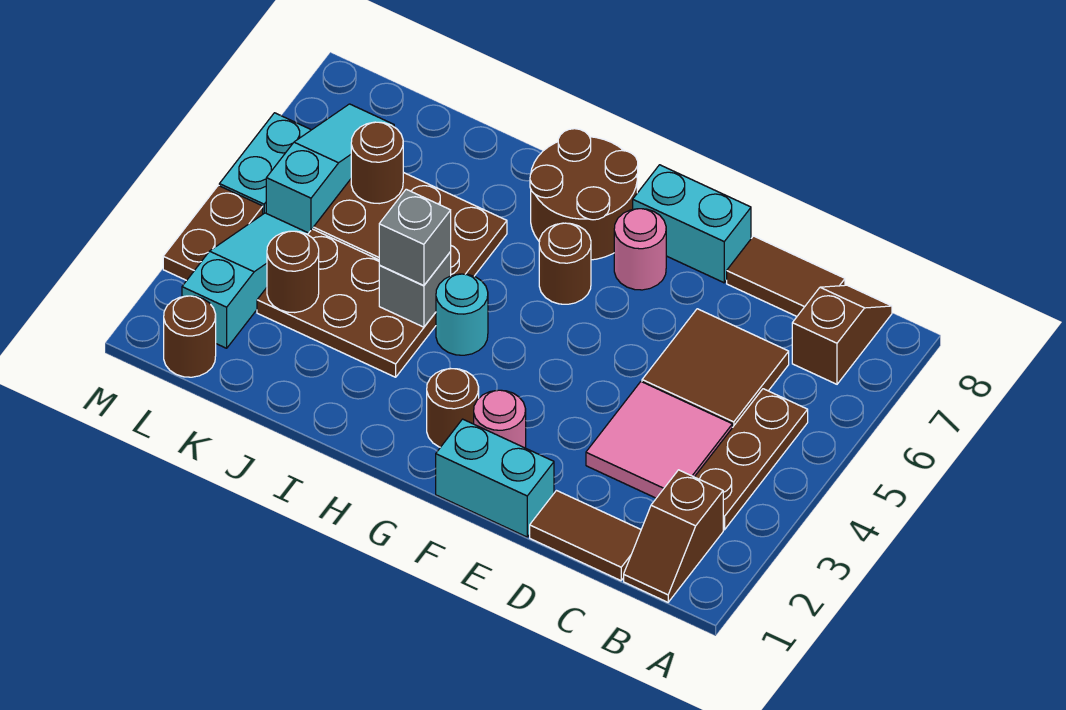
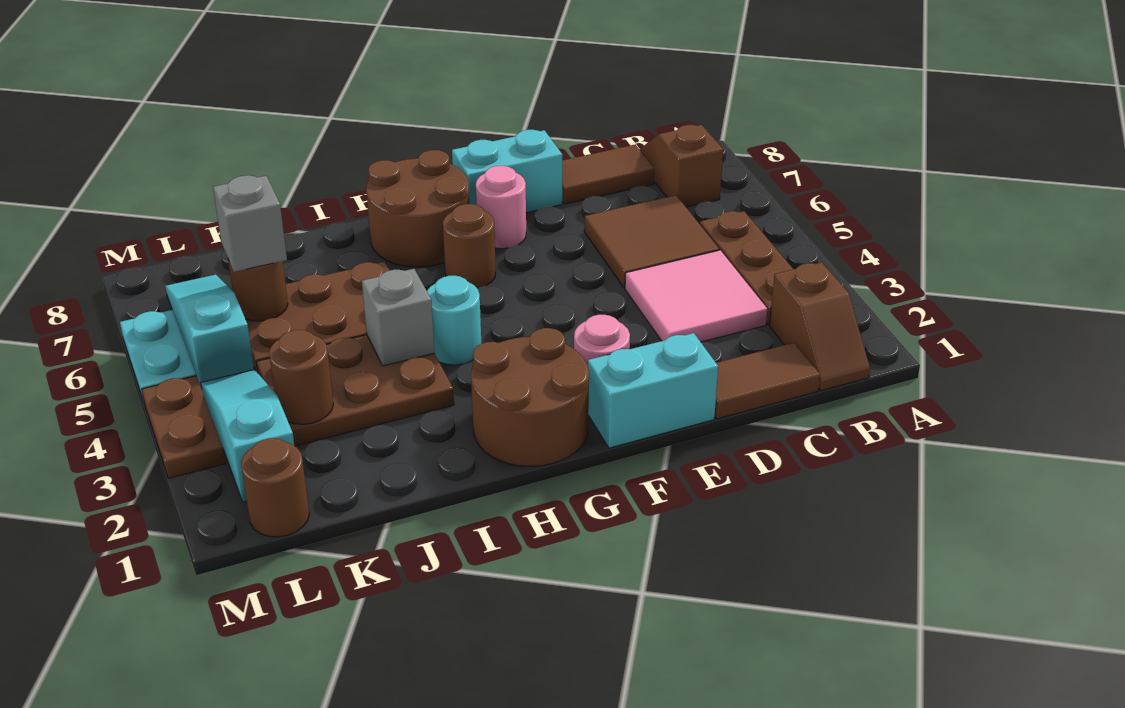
brown 1x1 round brick [427,369,479,447] -> brown 2x2 round brick [471,328,589,466]
grey 1x1 brick [379,189,451,286] -> grey 1x1 brick moved to [213,175,287,272]

